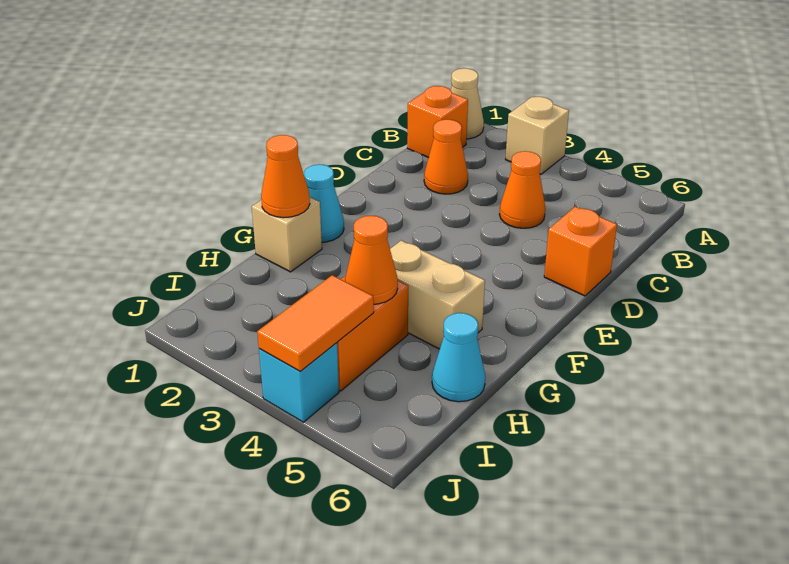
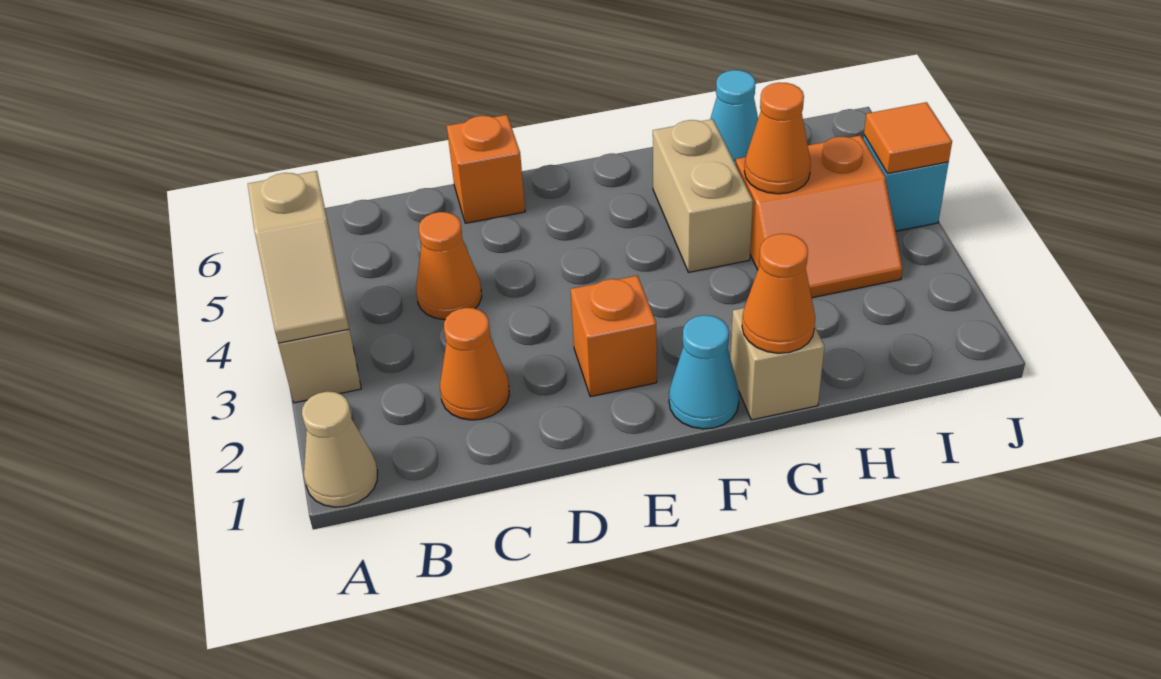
none -> tan 1x2 slope [248,171,349,343]
orange 1x1 brick [407,86,468,158] -> orange 1x1 brick moved to [571,276,657,397]
orange 1x2 tile [257,275,374,372] -> orange 1x1 tile [864,102,952,174]

